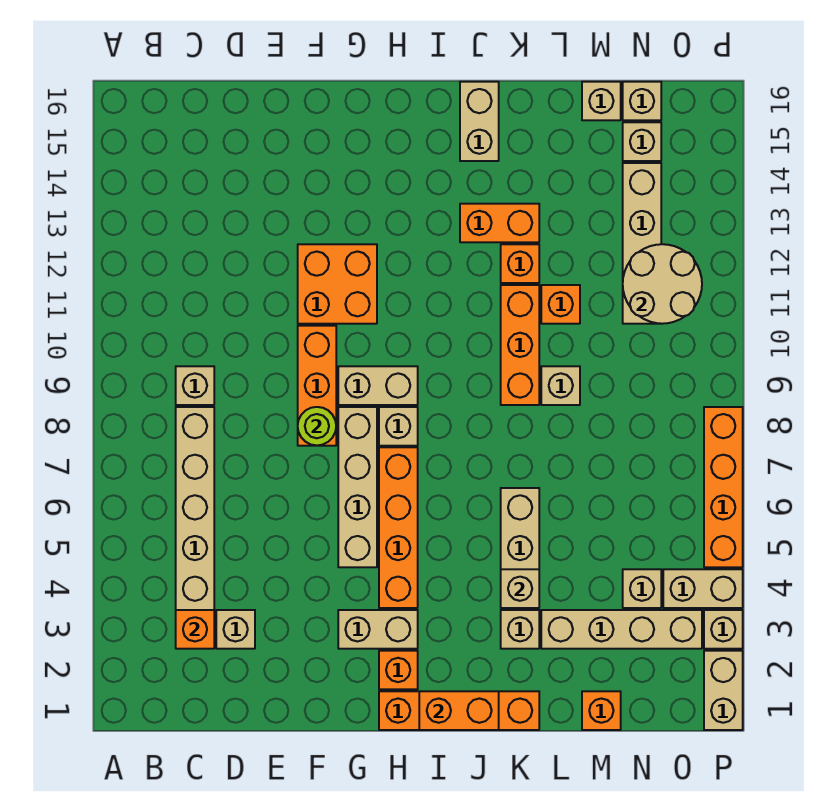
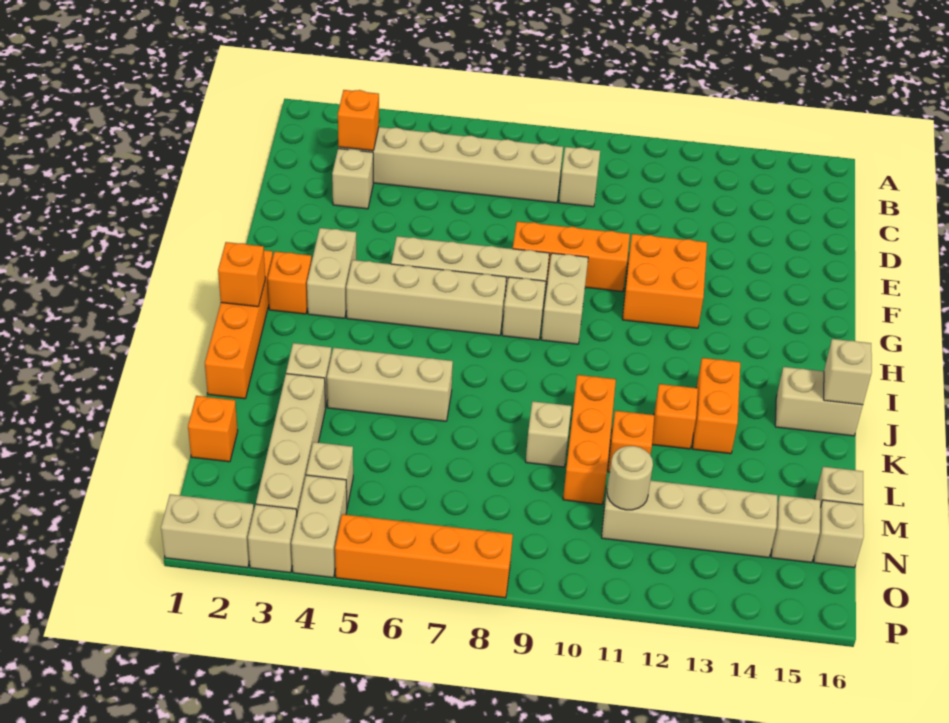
lime 1x1 round brick [298,407,336,446] -> none
orange 1x4 brick [379,447,418,608] -> tan 1x4 brick [346,260,506,336]
orange 1x2 brick [419,691,499,730] -> orange 1x1 brick [218,242,265,307]
tan 1x1 brick [501,569,539,608] -> tan 1x1 brick moved to [824,339,872,405]
orange 1x3 brick [501,285,539,405] -> orange 1x3 brick turned to [563,375,616,504]
tan 2x2 round brick [623,244,702,324] -> tan 1x1 round brick [607,446,653,510]

